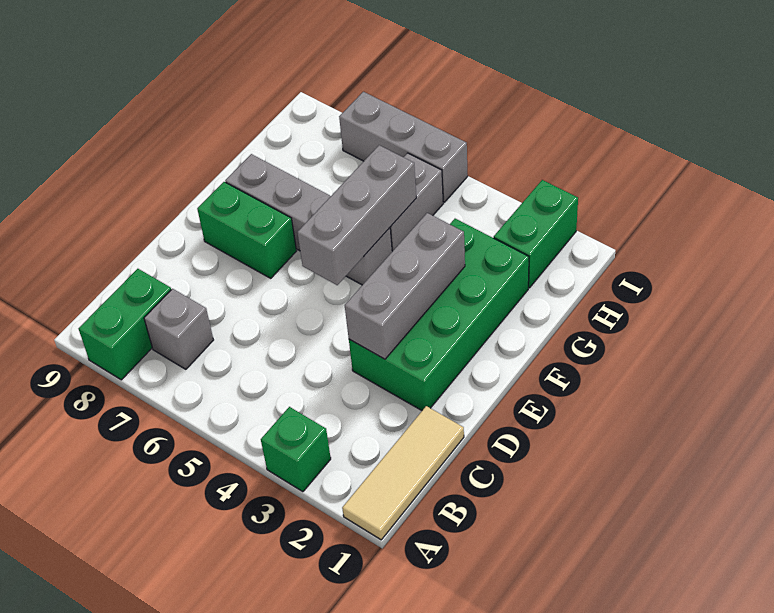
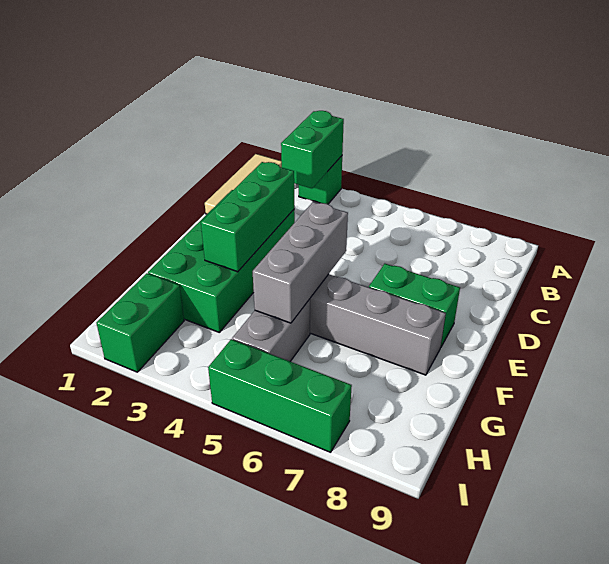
green 1x2 brick [79,269,171,380] -> green 1x2 brick moved to [281,111,344,188]
grey 1x1 brick [144,289,213,369] -> none
grey 1x3 brick [345,213,465,359] -> green 1x3 brick [201,162,294,272]
grey 1x3 brick [339,92,468,202] -> green 1x3 brick [208,339,352,452]

